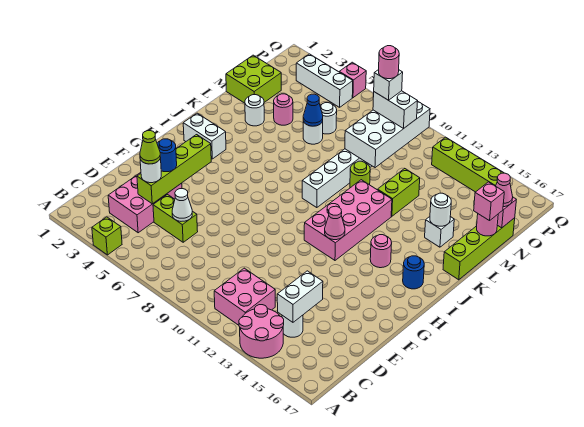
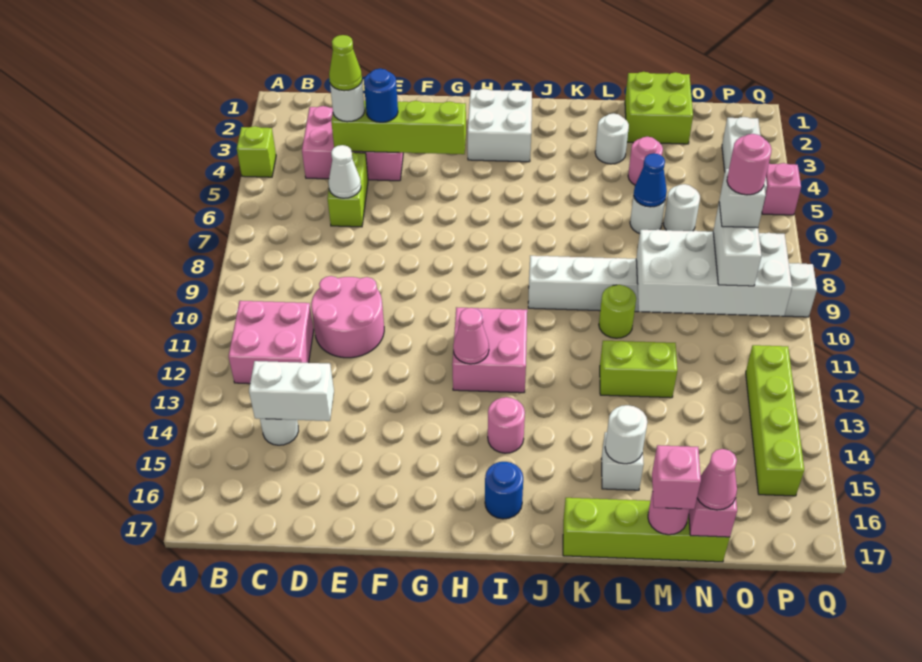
pink 2x2 round brick [239,305,284,358] -> pink 2x2 round brick moved to [311,276,384,358]
pink 2x4 brick [304,180,392,260] -> pink 2x2 brick [452,307,527,393]
white 1x2 brick [183,113,226,159] -> white 2x2 brick [468,89,532,162]

